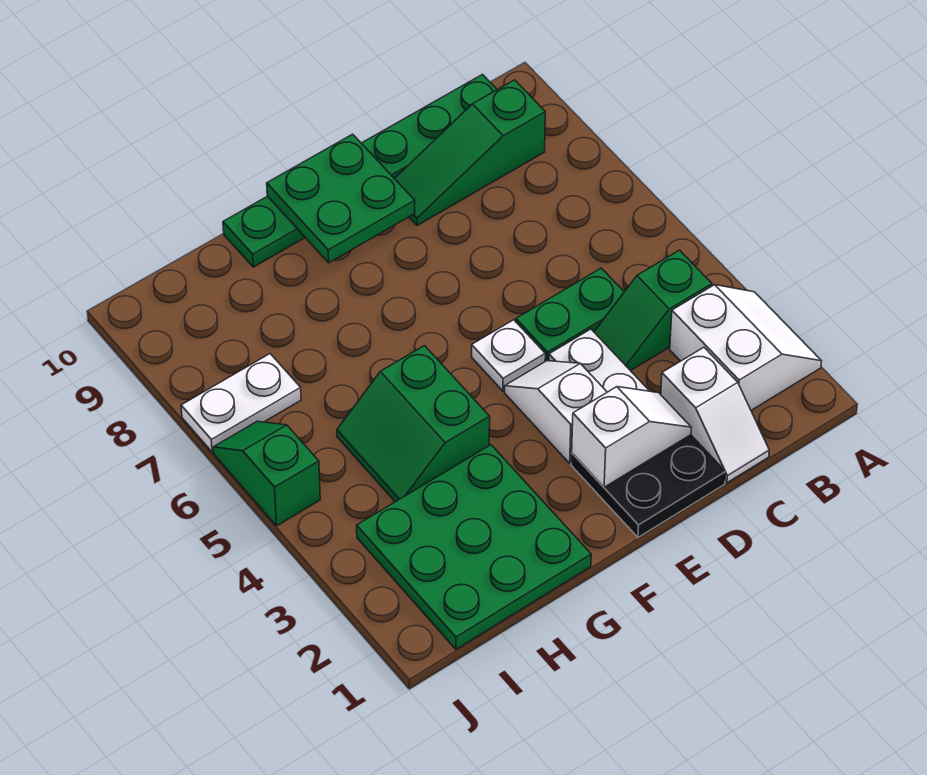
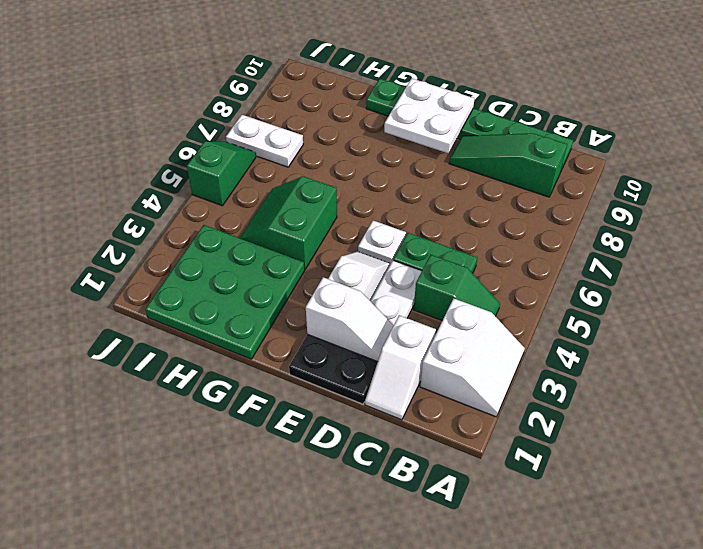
green 1x2 slope [594,250,712,371] -> green 1x2 slope turned to [414,255,500,321]
green 2x2 plate [267,134,415,263] -> white 2x2 plate [384,79,475,153]

